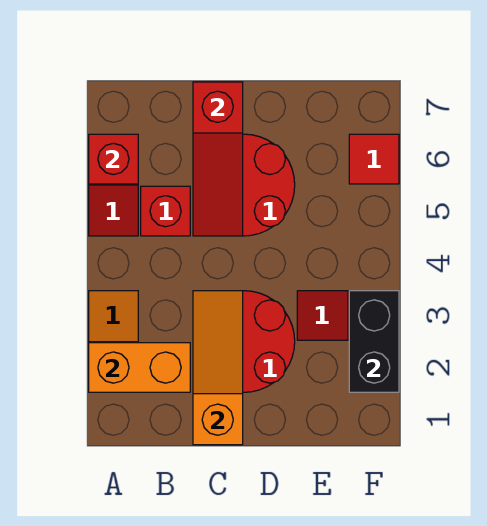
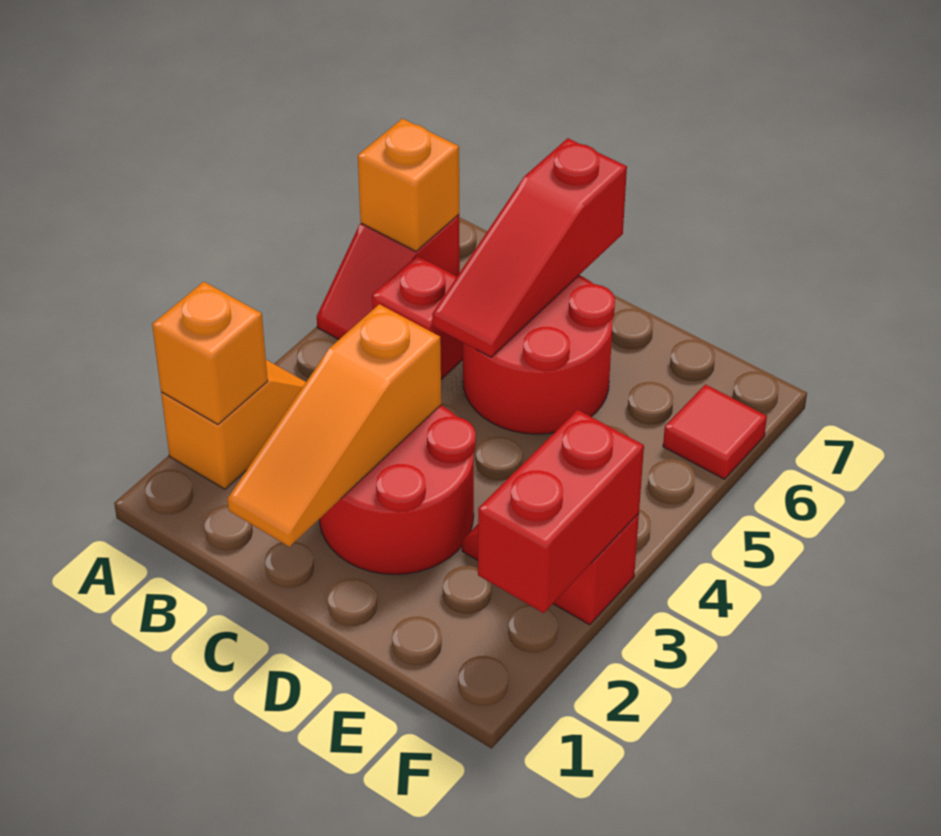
orange 1x2 brick [89,343,190,392] -> orange 1x1 brick [152,282,268,424]
red 1x1 brick [89,134,138,184] -> orange 1x1 brick [358,119,459,251]
orange 1x3 slope [193,291,243,445] -> orange 1x3 slope turned to [228,304,441,547]
black 1x2 brick [349,291,399,392] -> red 1x2 brick [478,410,644,613]

